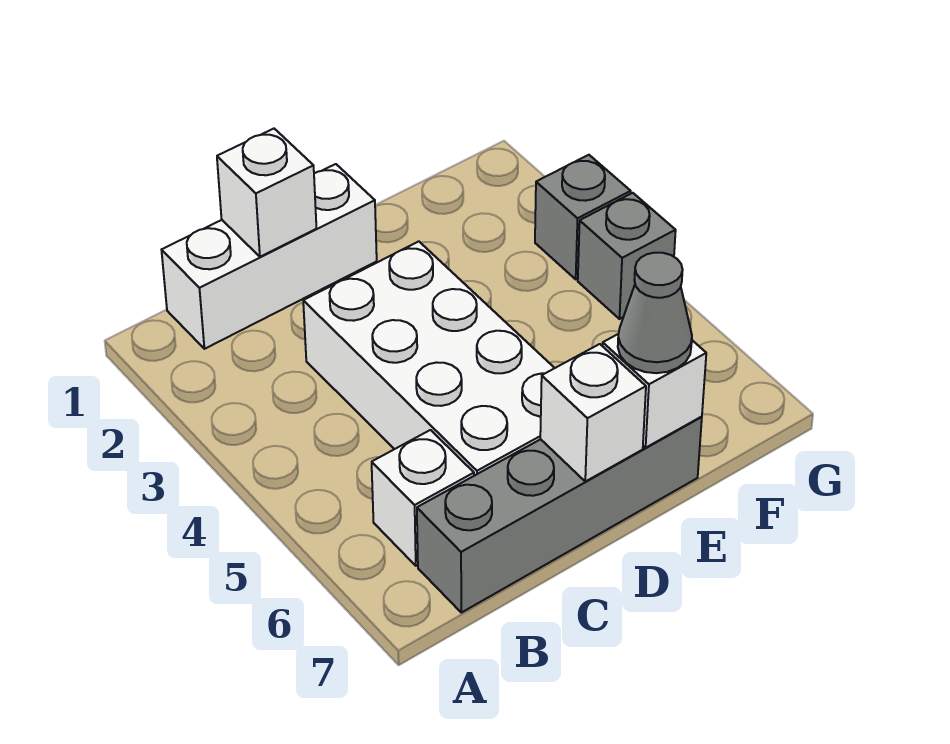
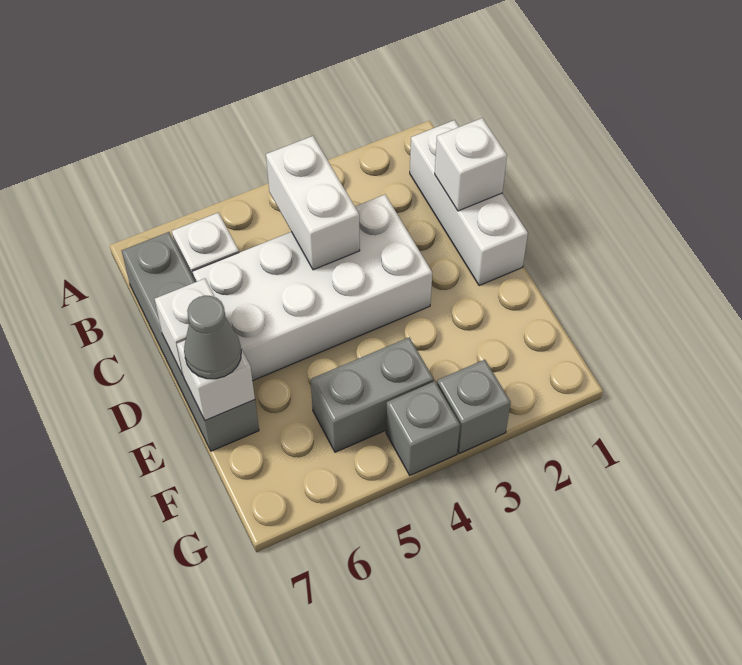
none -> white 1x2 brick [266,136,360,270]
none -> grey 1x2 brick [311,337,434,452]

